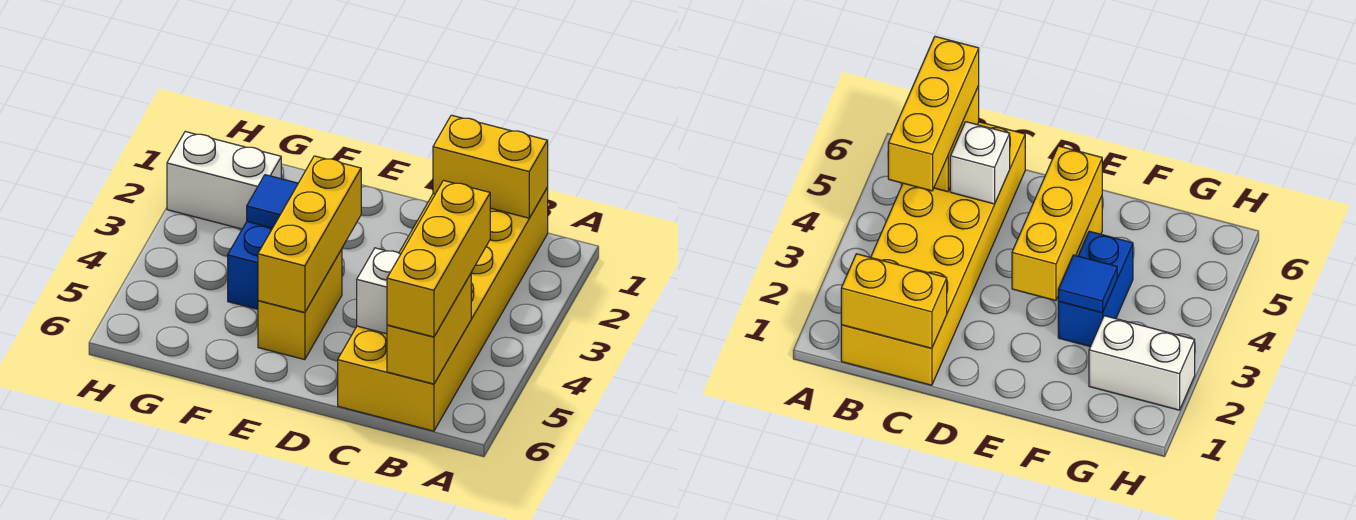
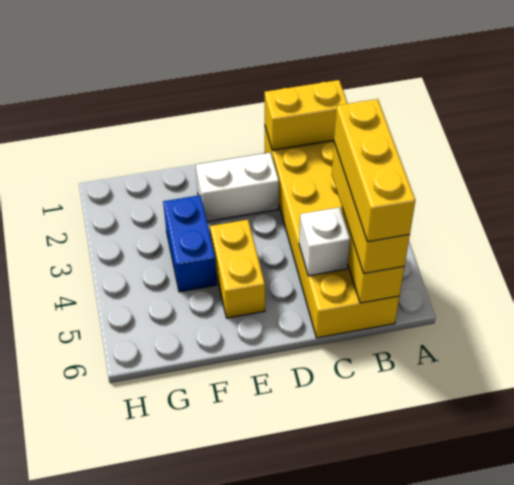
yellow 1x3 brick [258,156,361,313] -> yellow 1x3 brick moved to [334,99,415,242]
blue 1x1 tile [247,175,298,228] -> none
white 1x2 brick [167,132,281,229] -> white 1x2 brick moved to [196,152,279,222]

